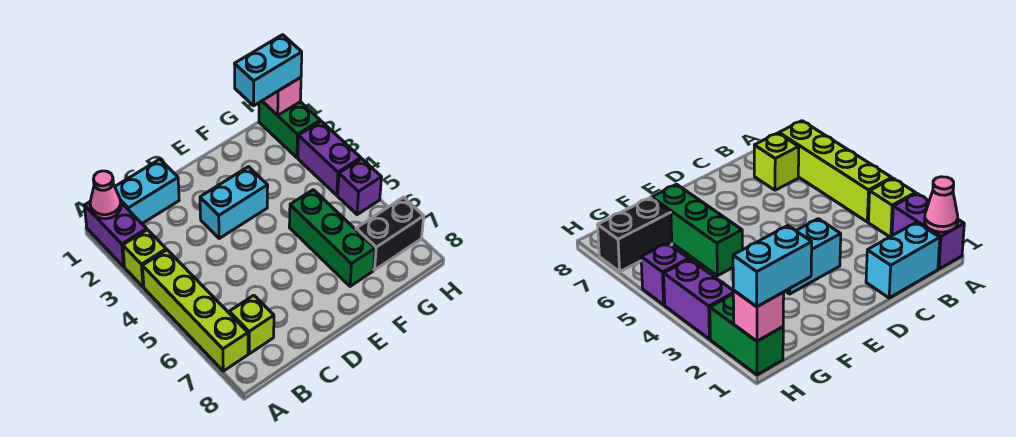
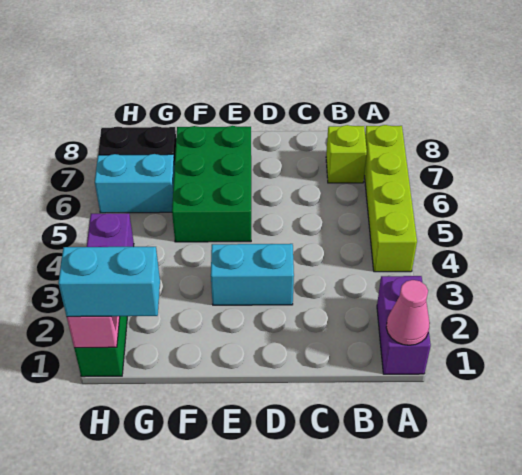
lime 1x1 brick [123,230,166,287] -> none
cyan 1x2 brick [115,159,179,223] -> cyan 1x2 brick moved to [95,154,175,213]
green 1x3 brick [289,190,375,286] -> green 2x3 brick [172,126,251,242]
purple 1x1 brick [338,159,381,215] -> none

